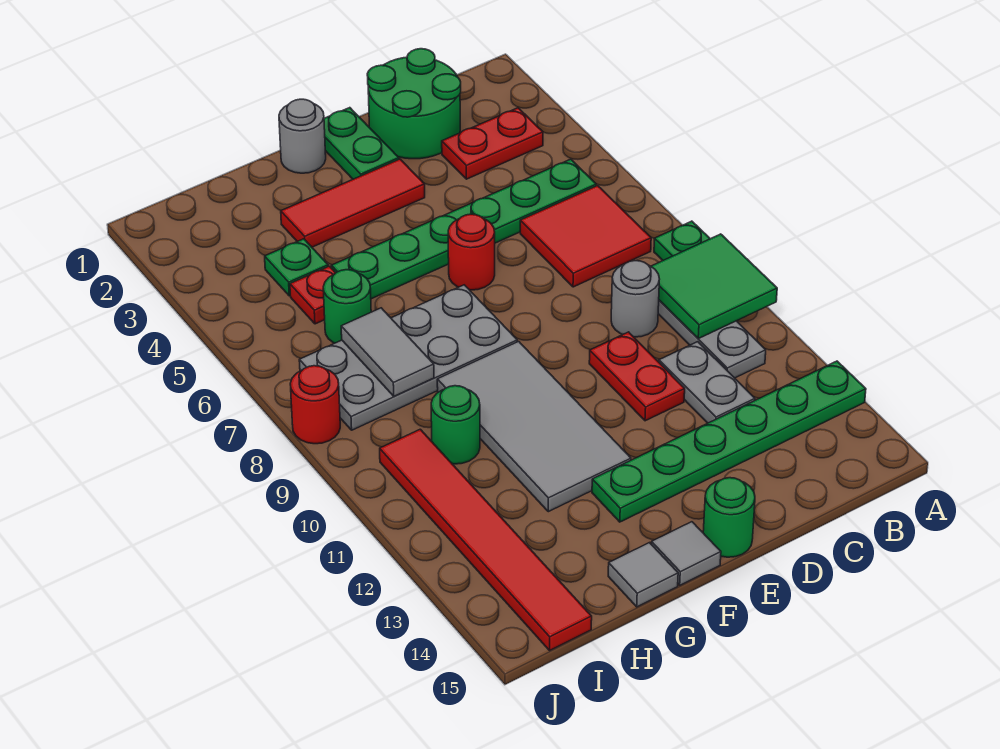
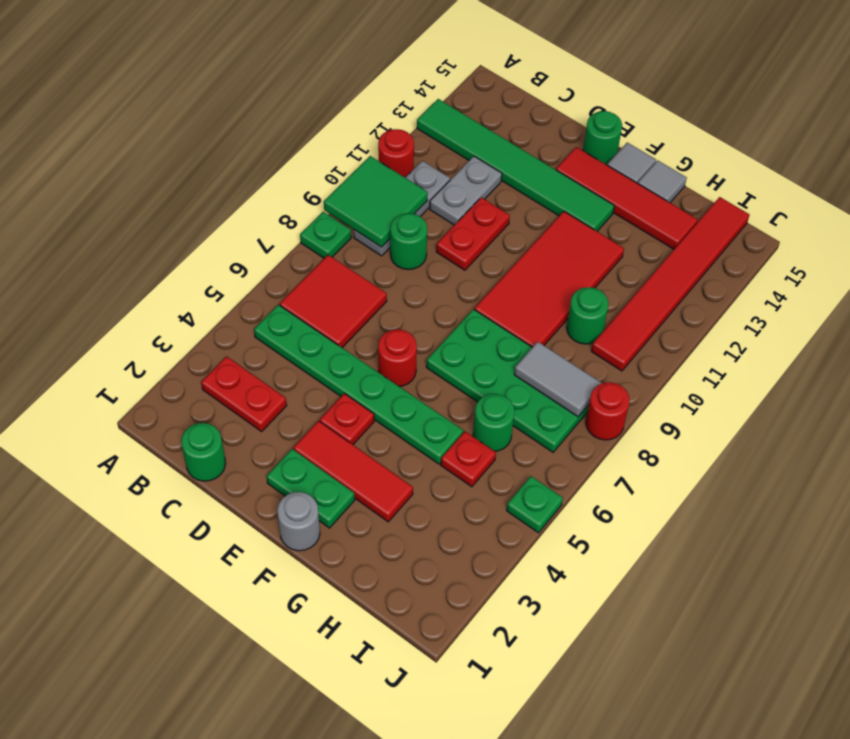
none -> red 1x1 round brick [378,129,414,177]
green 1x6 plate [592,361,866,522] -> green 1x6 tile [417,99,614,231]
green 2x2 round brick [367,49,461,159] -> green 1x1 round brick [181,423,225,481]
grey 1x1 round brick [611,261,659,337] -> green 1x1 round brick [390,213,427,269]
green 1x2 plate [324,108,399,179] -> green 1x2 plate turned to [267,449,355,528]
none -> red 1x1 plate [320,393,374,445]
none -> red 1x4 tile [556,147,698,249]
grey 2x4 plate [299,285,517,430] -> green 2x4 plate [426,309,589,452]
grey 2x4 tile [437,341,631,512] -> red 2x4 tile [474,211,624,347]
green 1x1 plate [265,239,328,296] -> green 1x1 plate moved to [507,476,563,533]
grey 1x2 tile [341,308,434,396] -> grey 1x2 tile turned to [514,342,601,417]

